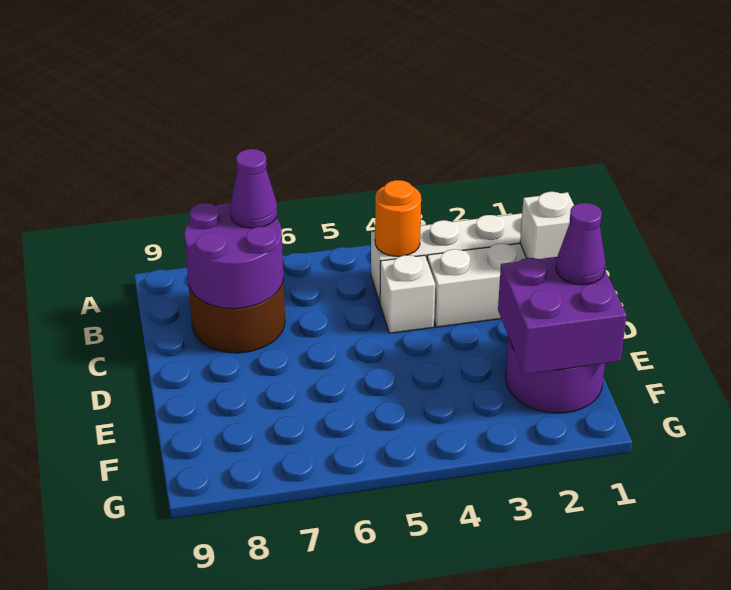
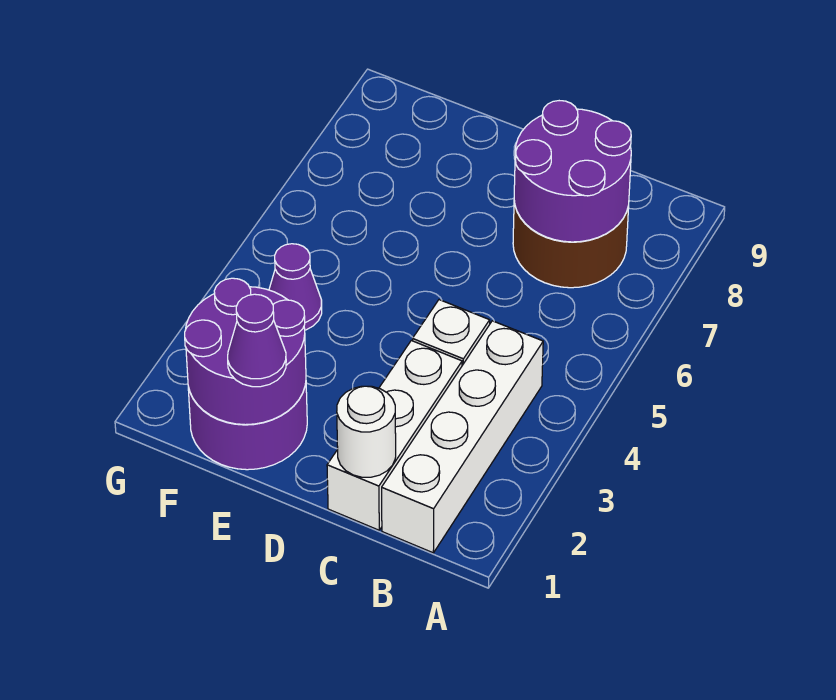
orange 1x1 round brick [375,180,421,256] -> none
purple 1x1 cone [230,149,277,228] -> purple 1x1 cone moved to [269,244,322,330]
white 1x1 brick [520,192,574,259] -> white 1x1 round brick [337,386,396,477]
purple 2x2 brick [498,257,627,374] -> purple 2x2 round brick [185,278,306,425]

